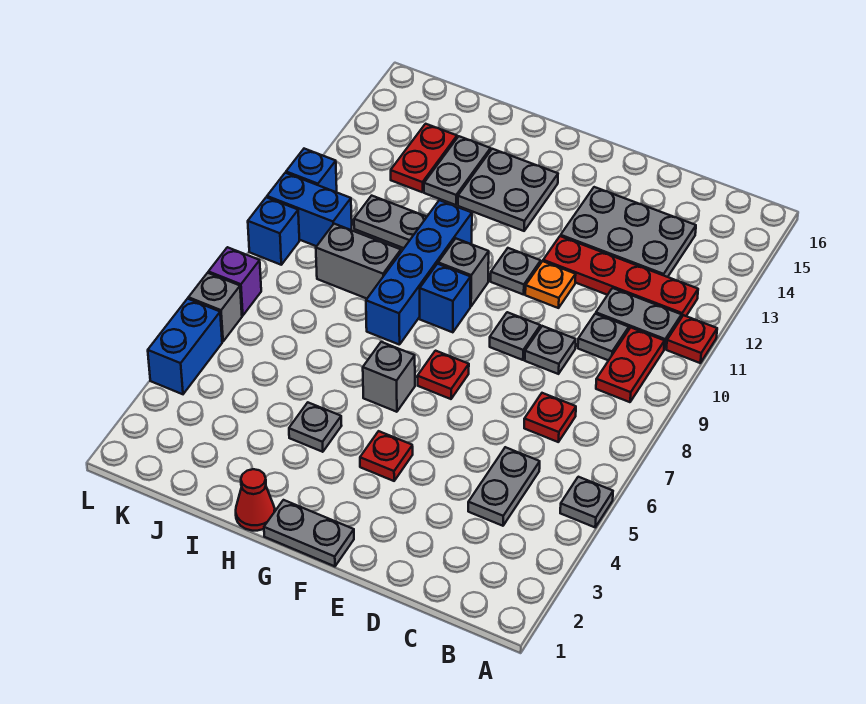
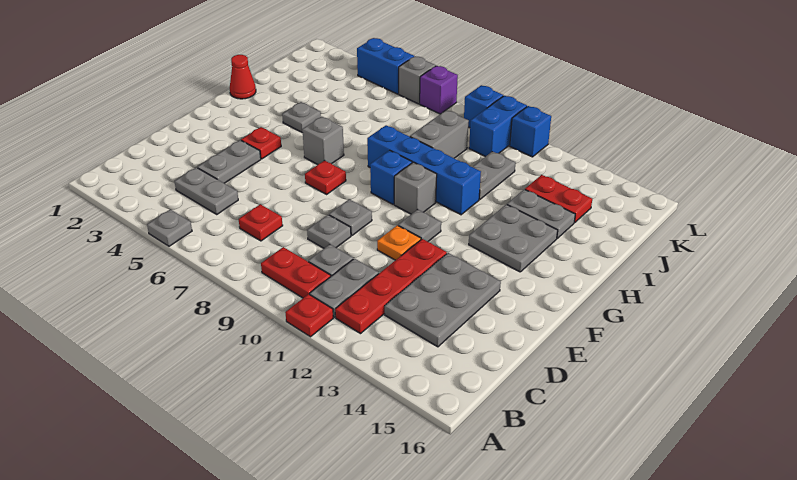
grey 1x2 plate [264,500,354,566] -> grey 1x2 plate moved to [197,140,261,183]

